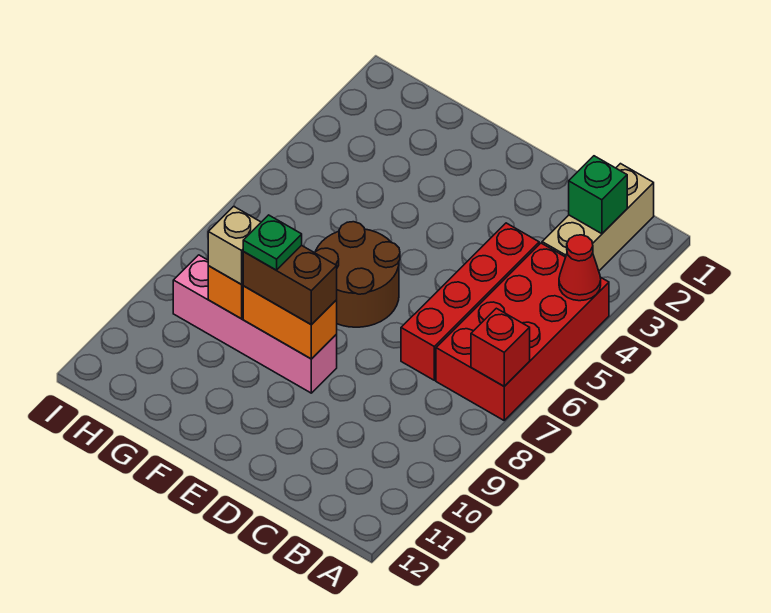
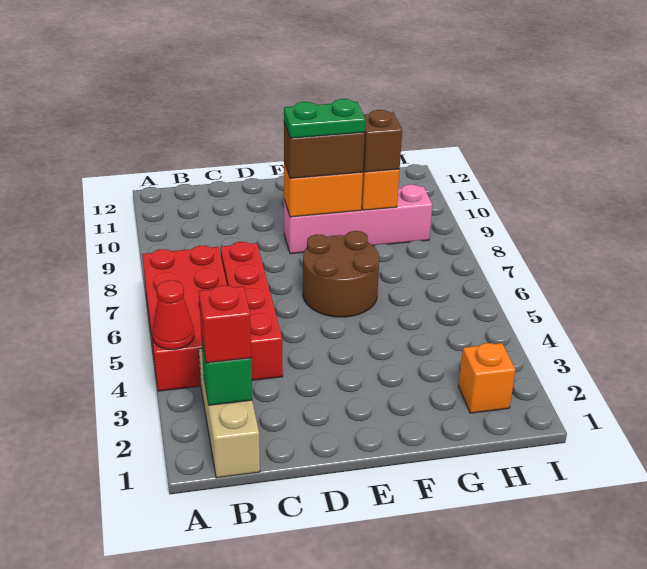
red 1x1 brick [471,308,530,386] -> red 1x1 brick moved to [199,285,251,363]
green 1x1 plate [243,215,302,270] -> green 1x2 plate [284,99,365,138]
tan 1x1 brick [208,206,261,285] -> brown 1x1 brick [363,110,402,172]
none -> orange 1x1 brick [458,343,515,413]

